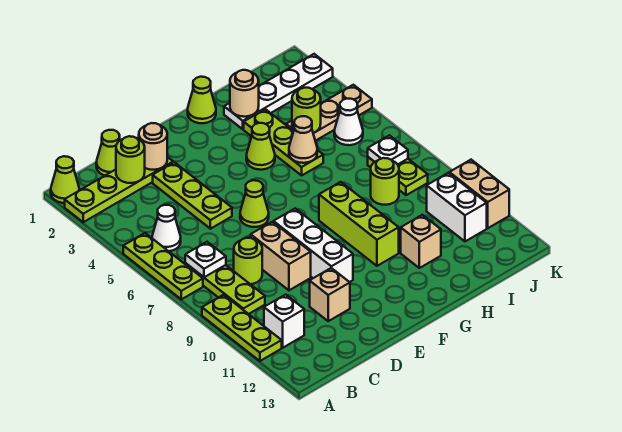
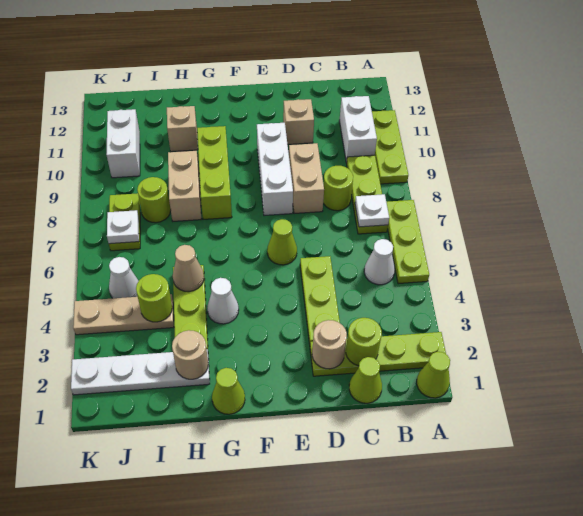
white 1x1 brick [264,295,304,348] -> white 1x2 brick [339,96,377,163]
lime 1x1 cone [246,123,275,170] -> white 1x1 cone [207,278,239,324]
tan 1x2 brick [449,160,509,228] -> tan 1x2 brick moved to [168,151,201,221]

